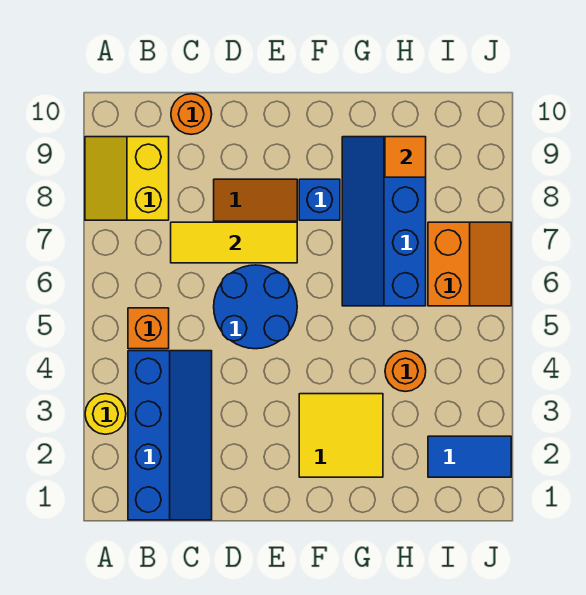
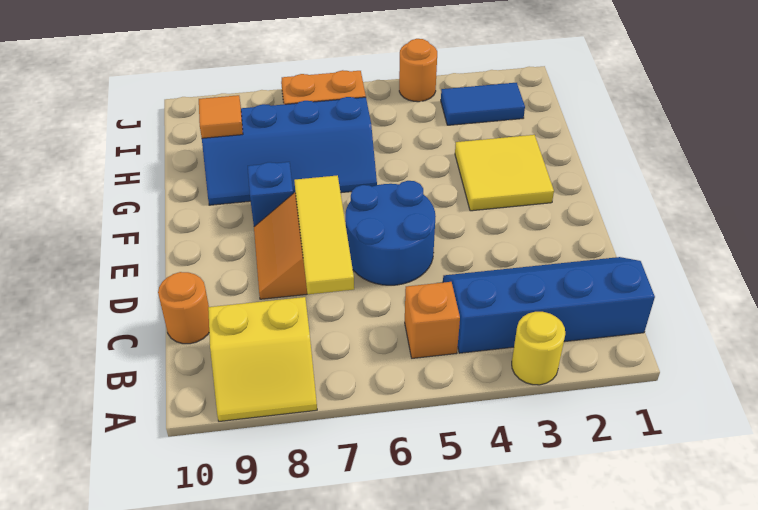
orange 1x1 round brick [385,351,426,392] -> orange 1x1 round brick moved to [399,39,437,102]
blue 1x2 tile [428,436,511,477] -> blue 1x2 tile turned to [441,83,525,125]

